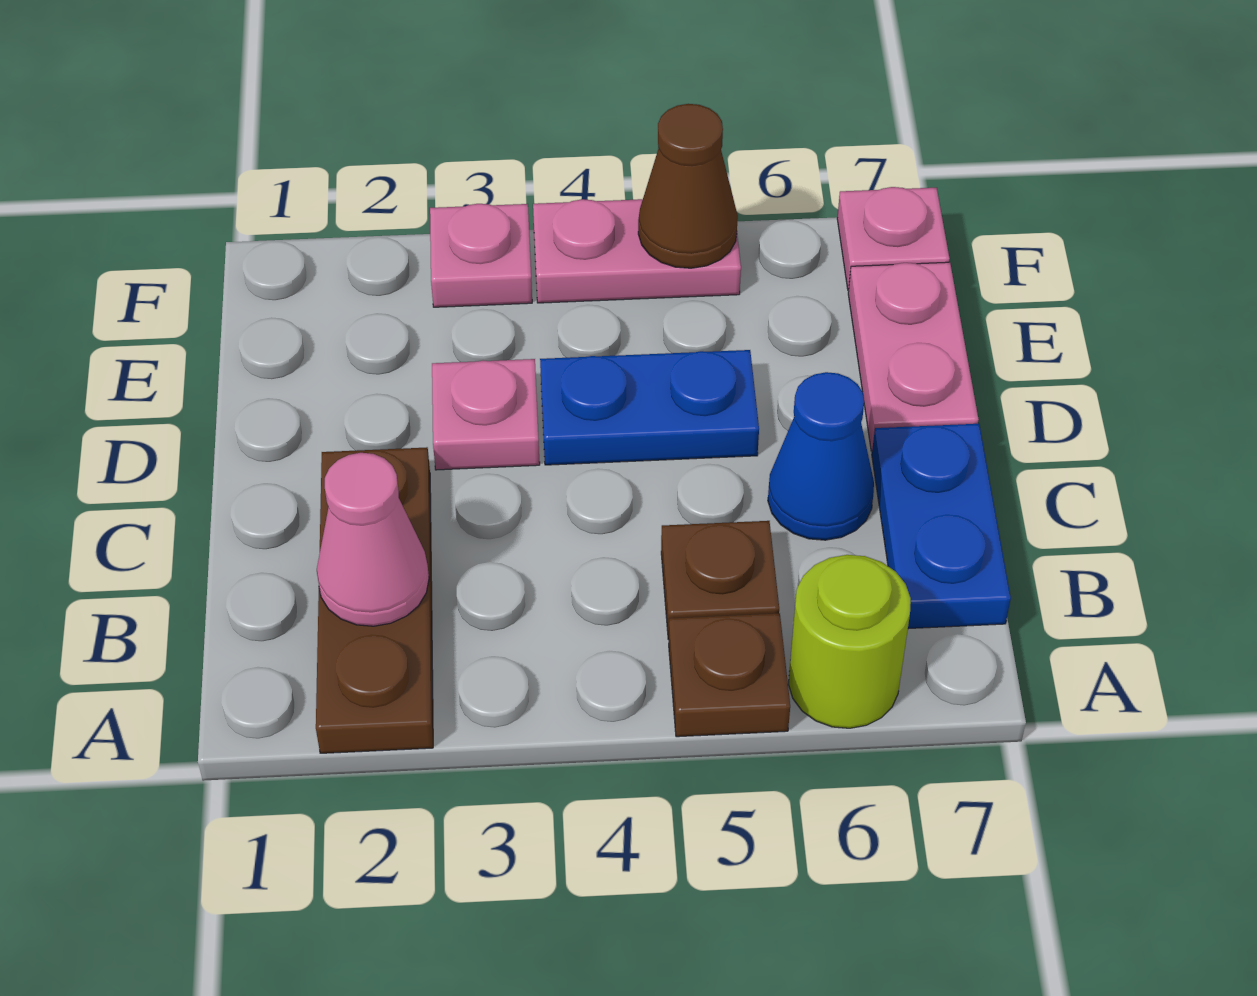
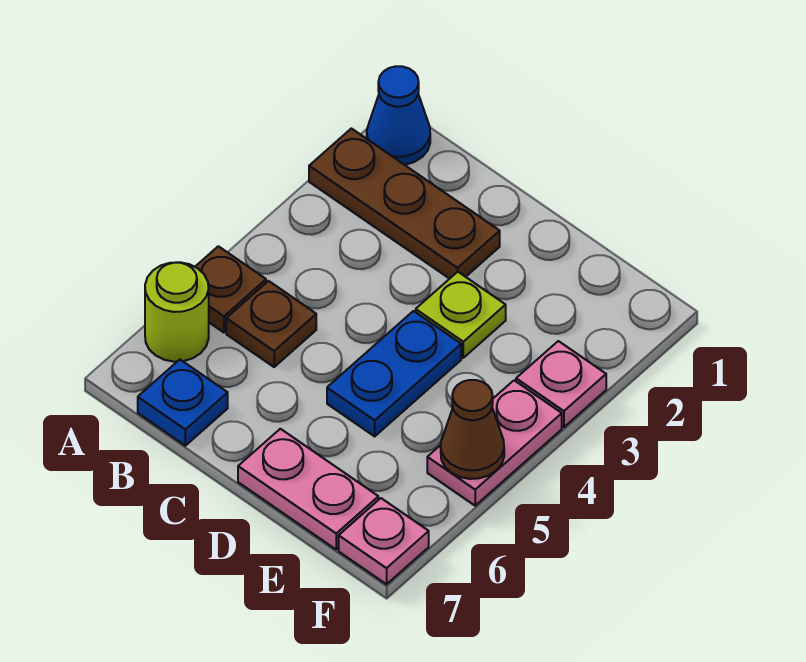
pink 1x1 cone [317,453,429,626] -> none
blue 1x2 plate [872,424,1011,629] -> blue 1x1 plate [138,360,228,446]
blue 1x1 cone [768,372,874,540] -> blue 1x1 cone moved to [367,66,430,165]
pink 1x1 plate [432,359,540,470] -> lime 1x1 plate [416,272,506,358]

